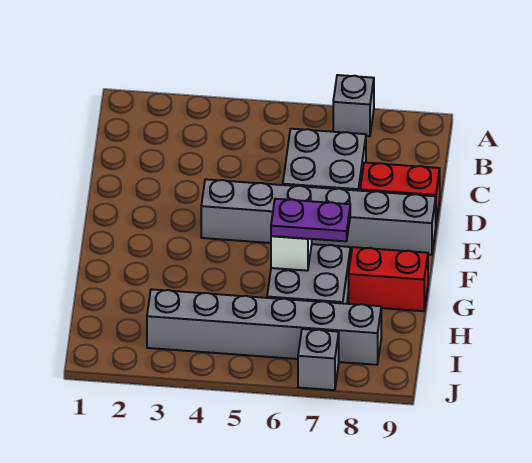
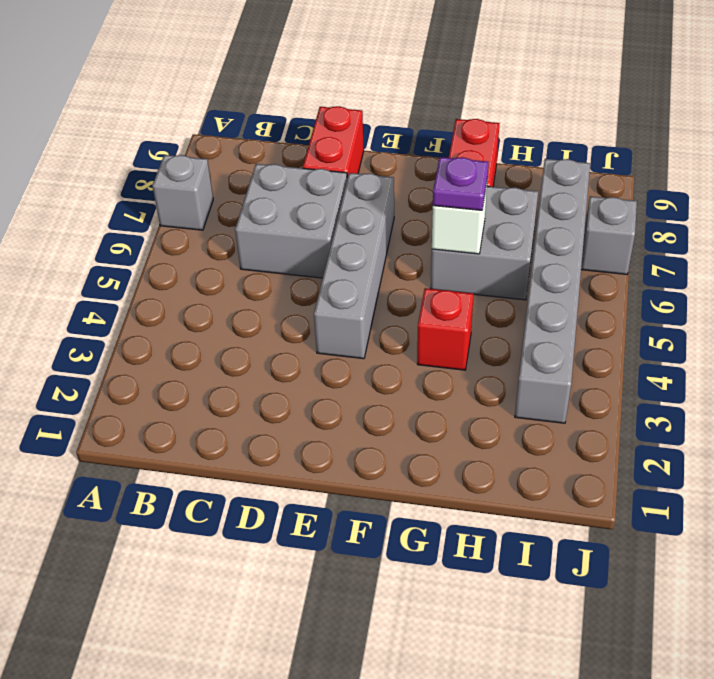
grey 1x6 brick [201,179,436,255] -> grey 1x4 brick [314,173,394,359]
none -> red 1x1 brick [417,288,473,370]
purple 1x2 plate [271,199,350,241] -> purple 1x1 plate [433,157,488,210]

